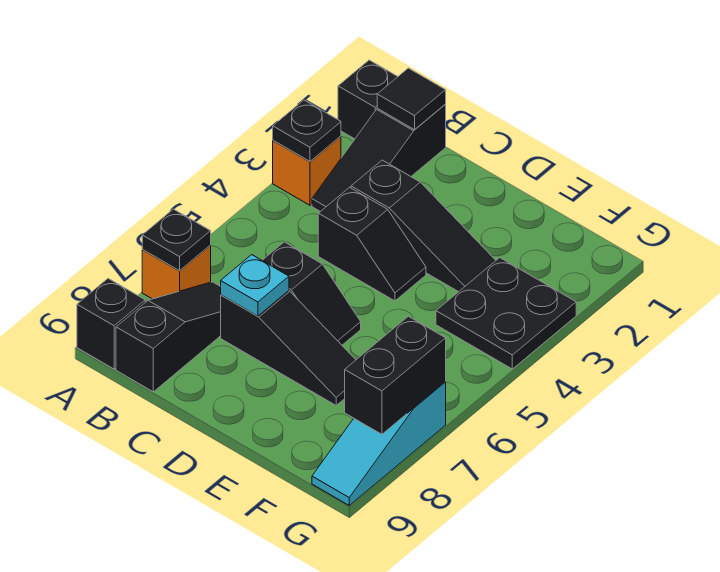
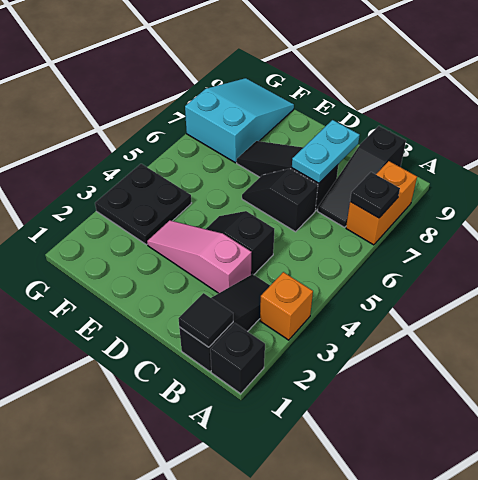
black 1x1 plate [273,100,341,161] -> none
orange 1x1 brick [142,246,211,299] -> orange 1x2 brick [346,161,417,245]
black 1x1 brick [77,279,145,369] -> none
black 1x3 slope [351,160,496,292] -> pink 1x3 slope [147,220,252,293]
cyan 1x1 plate [221,255,289,316] -> cyan 1x2 plate [292,120,360,183]
cyan 1x3 slope [312,382,446,505] -> cyan 2x3 slope [185,78,294,163]
black 1x2 brick [345,316,446,434] -> none

